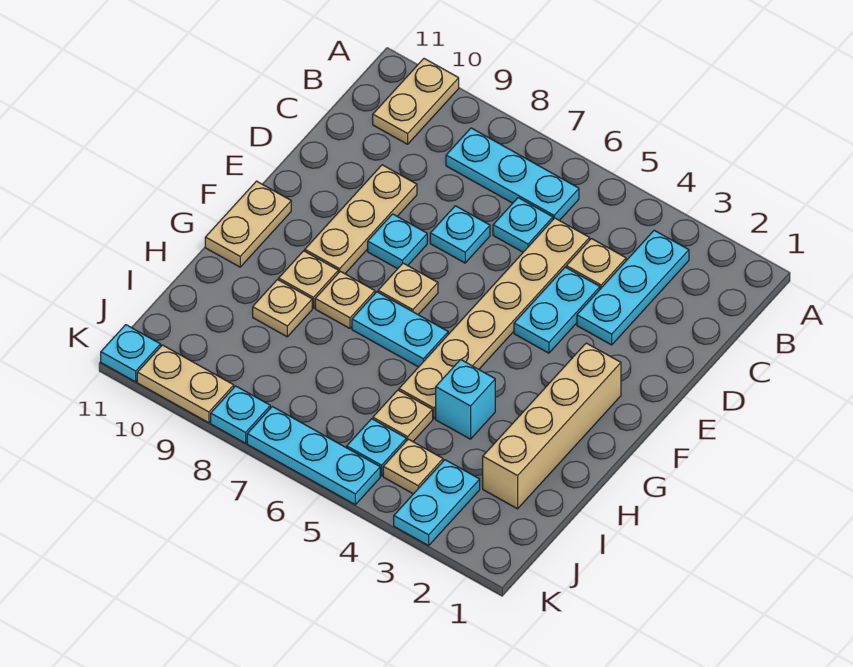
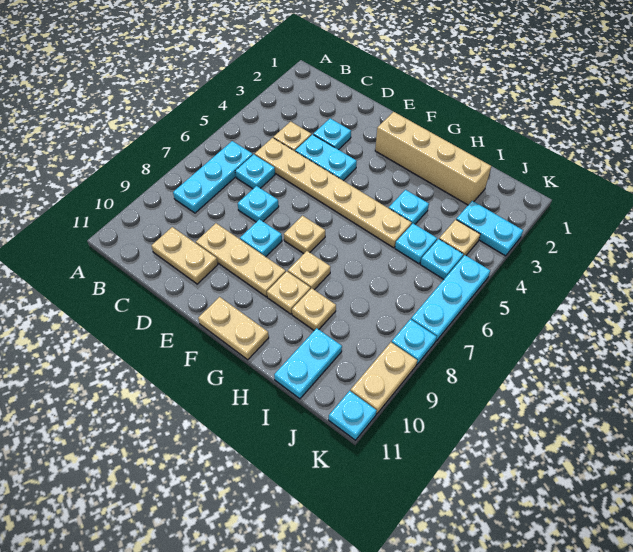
tan 1x2 plate [373,59,459,144] -> tan 1x2 plate moved to [151,227,218,284]
cyan 1x3 plate [577,230,689,345] -> cyan 1x1 plate [313,118,351,150]
cyan 1x2 plate [352,292,448,367] -> cyan 1x2 plate moved to [274,328,342,399]
cyan 1x1 brick [436,360,495,439] -> cyan 1x1 plate [389,190,429,225]
tan 1x1 plate [373,390,433,441] -> cyan 1x1 plate [395,224,437,264]

